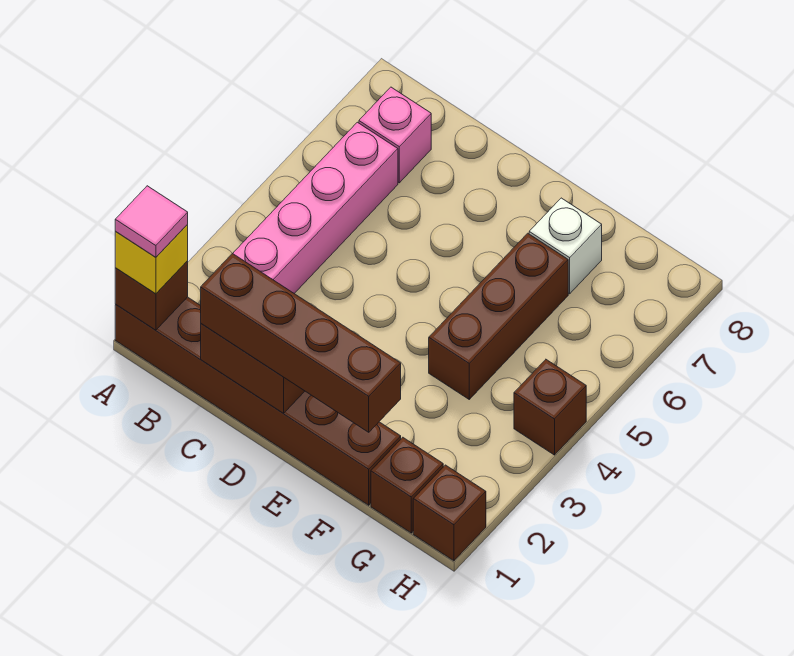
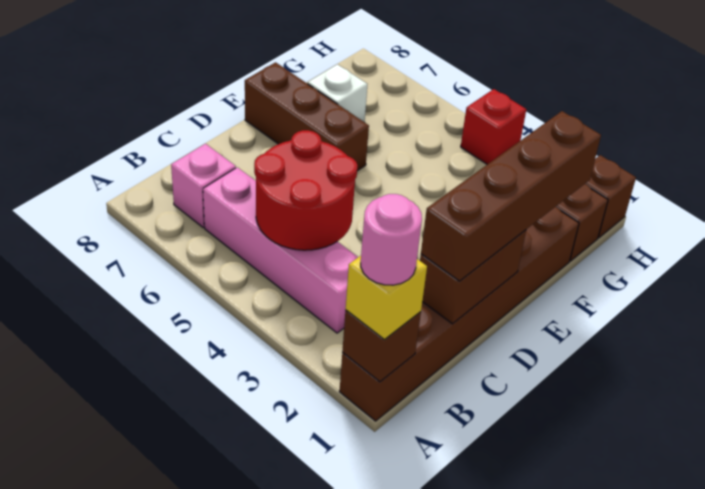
pink 1x1 tile [115,186,188,257] -> pink 1x1 round brick [361,194,422,285]
none -> red 2x2 round brick [254,130,358,250]
brown 1x3 brick [429,233,568,399] -> brown 1x3 brick moved to [245,62,369,171]
brown 1x1 brick [514,360,586,455] -> red 1x1 brick [461,89,526,164]

